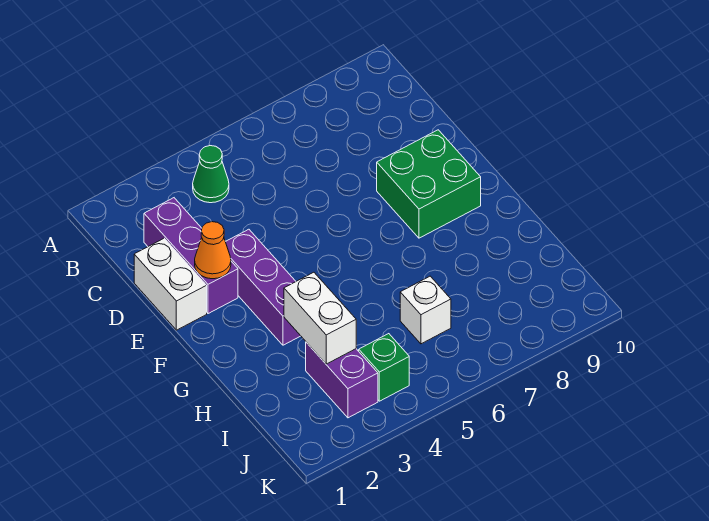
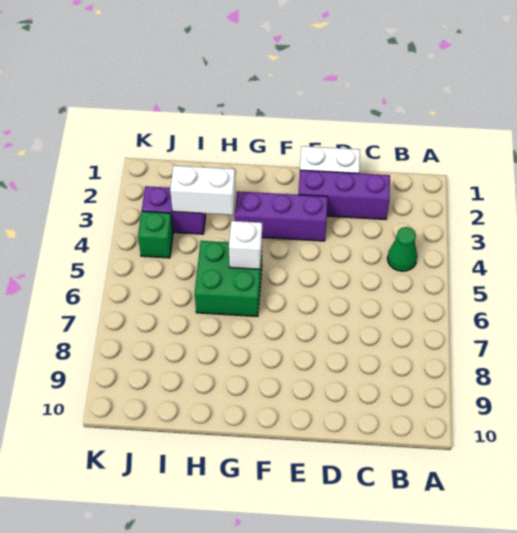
orange 1x1 cone [195,222,231,279] -> none
green 2x2 brick [377,130,481,238] -> green 2x2 brick moved to [195,241,262,317]
white 1x1 brick [400,276,451,344] -> white 1x1 brick moved to [229,221,262,269]

